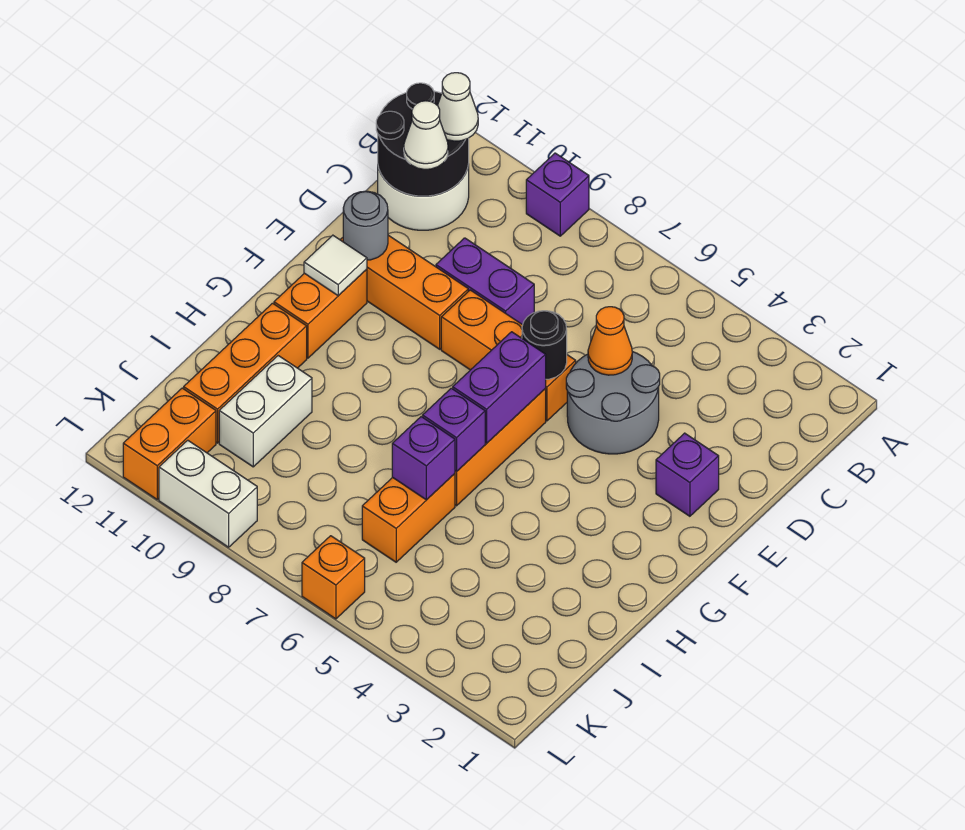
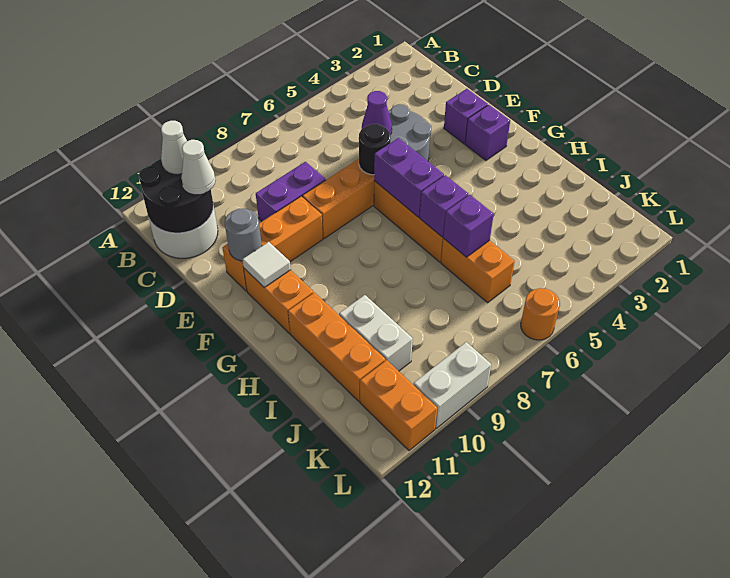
purple 1x1 brick [526,153,589,236] -> purple 1x1 brick moved to [465,105,510,160]
orange 1x1 cone [588,307,632,375] -> purple 1x1 cone [362,91,392,134]
orange 1x1 brick [302,536,365,619] -> orange 1x1 round brick [521,288,560,340]

